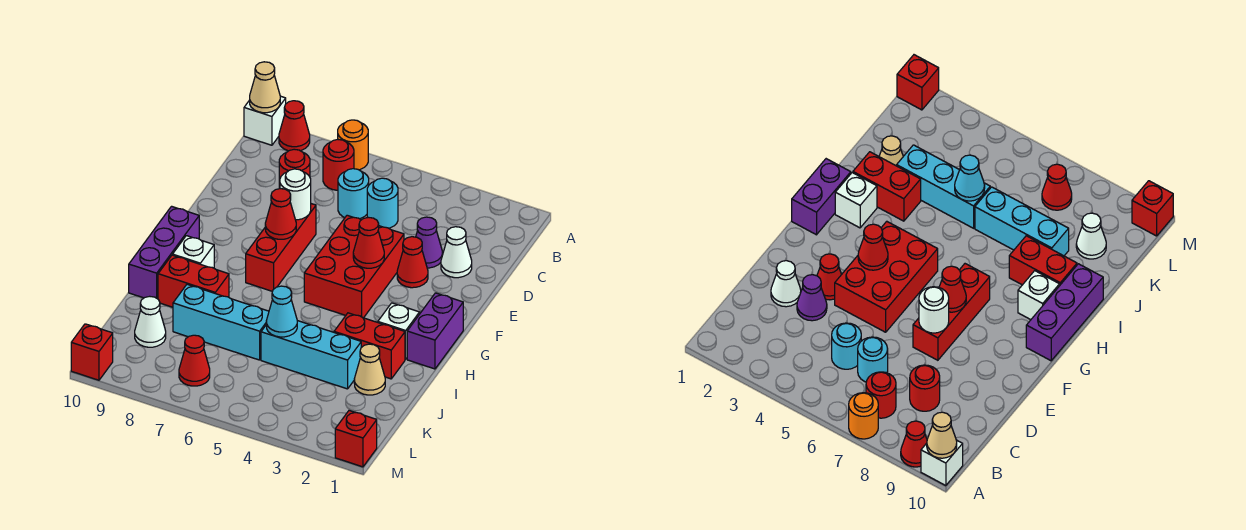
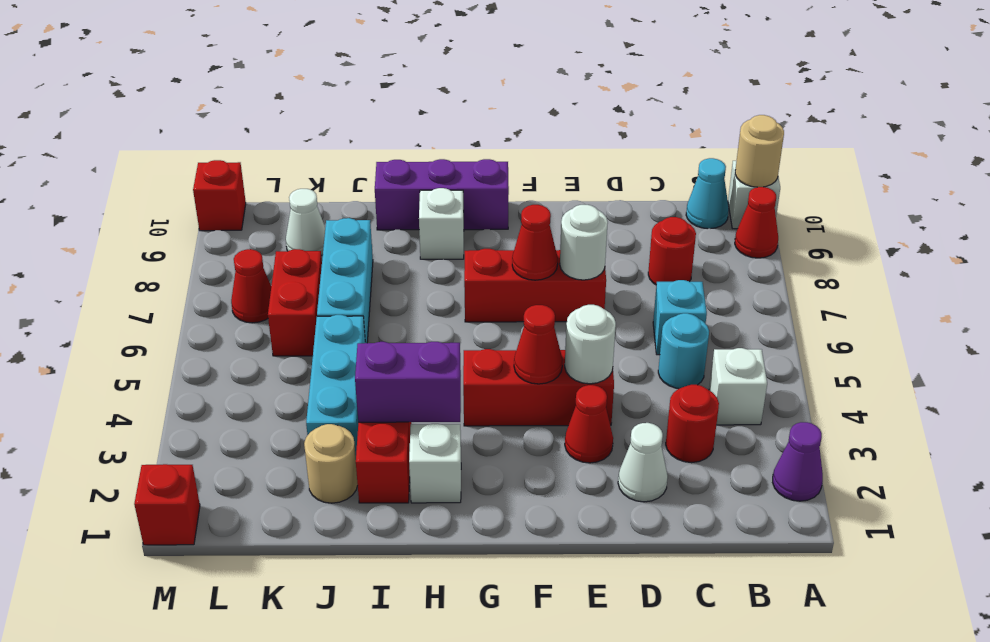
orange 1x1 round brick [338,120,368,170] -> none
tan 1x1 cone [250,62,280,113] -> tan 1x1 round brick [735,115,784,187]
none -> white 1x1 brick [709,348,767,425]
red 1x1 round brick [323,140,354,190] -> red 1x1 round brick moved to [666,385,719,463]
cyan 1x1 round brick [338,169,369,219] -> cyan 1x1 brick [653,280,707,355]
purple 1x1 cone [416,217,442,268] -> purple 1x1 cone moved to [773,422,823,501]
red 2x3 brick [304,215,404,318] -> red 1x3 brick [463,349,614,426]
none -> white 1x1 round brick [565,305,616,384]
purple 1x2 brick [407,293,463,369] -> purple 1x2 brick moved to [355,342,461,422]
red 1x2 brick [158,255,229,307] -> red 1x2 brick moved to [268,249,322,356]
tan 1x1 cone [354,344,385,395] -> tan 1x1 round brick [304,424,358,503]
cyan 1x1 cone [266,286,297,337] -> cyan 1x1 cone moved to [686,158,729,229]

